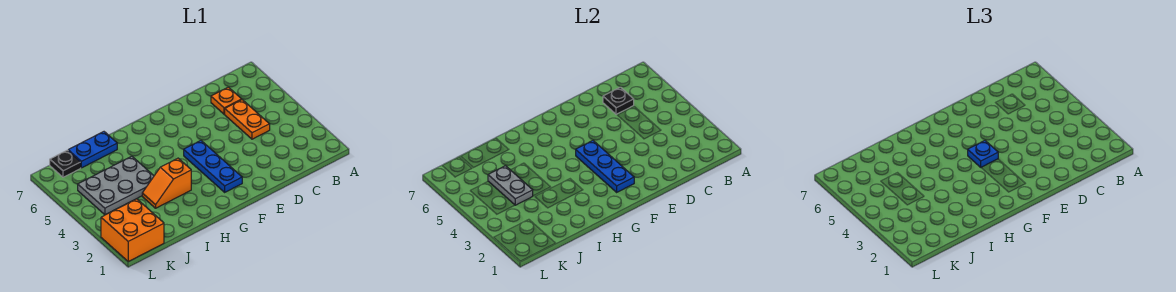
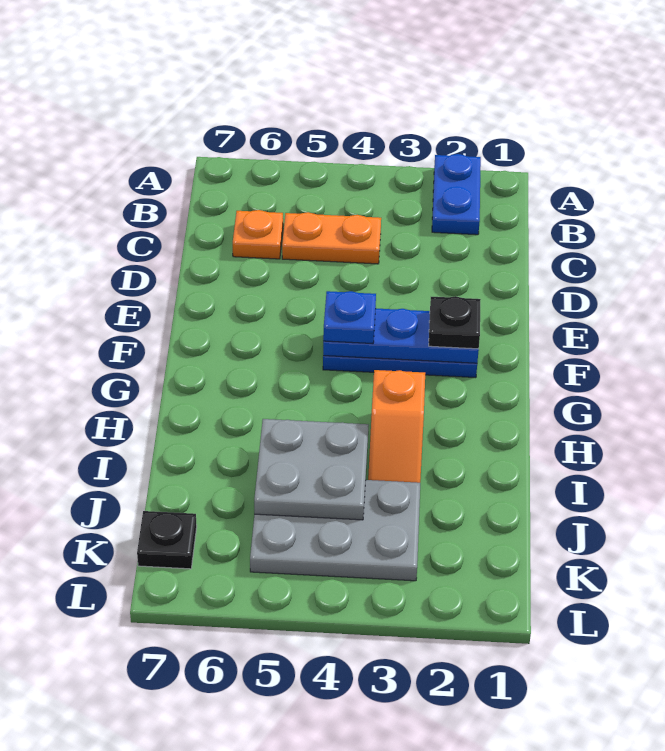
black 1x1 plate [603,87,634,114] -> black 1x1 plate moved to [429,296,481,349]
grey 2x3 plate [78,156,154,215] -> grey 2x3 plate turned to [250,480,420,581]
blue 1x2 plate [68,132,117,168] -> blue 1x2 plate moved to [432,154,481,235]
grey 1x2 plate [488,166,533,205] -> grey 2x2 plate [254,419,369,520]
orange 2x2 brick [101,199,164,261] -> none

